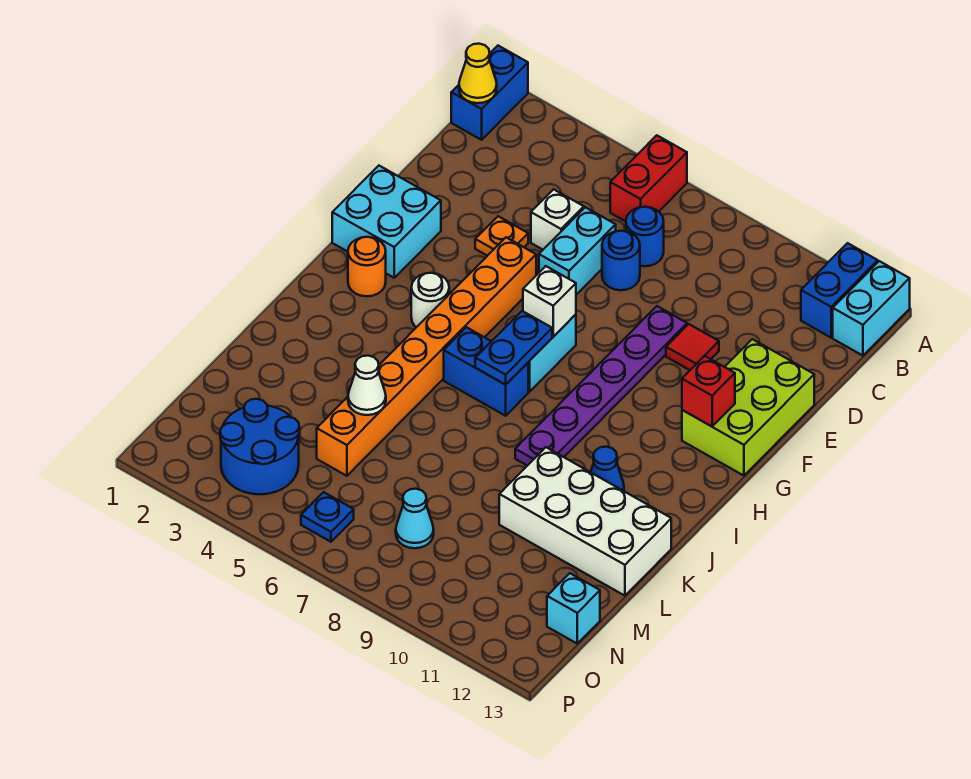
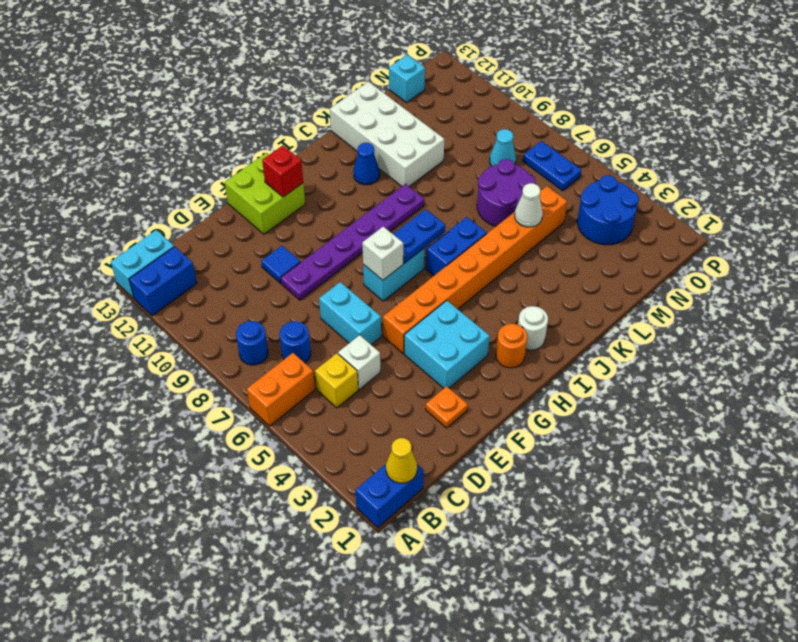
red 1x2 brick [610,135,687,222] -> orange 1x2 brick [247,353,315,426]
none -> yellow 1x1 brick [315,353,358,408]
cyan 1x2 brick [539,207,616,295] -> cyan 1x2 brick turned to [319,282,381,345]
blue 1x1 round brick [602,231,640,290] -> blue 1x1 round brick moved to [236,321,268,365]
orange 1x1 plate [475,216,528,256] -> orange 1x1 plate moved to [426,386,468,428]
red 1x1 tile [666,324,719,370] -> blue 1x1 tile [261,246,301,283]
lime 2x3 brick [682,339,814,476] -> lime 2x2 brick [225,153,305,234]
cyan 2x2 brick [332,166,441,278] -> cyan 2x2 brick moved to [404,300,490,388]
white 1x1 round brick [411,273,449,327] -> white 1x1 round brick moved to [518,306,548,350]
blue 1x2 brick [444,327,528,416] -> blue 1x2 brick turned to [426,217,487,275]
none -> purple 2x2 round brick [477,159,536,226]
blue 1x1 plate [301,492,354,542] -> blue 1x2 plate [523,141,581,191]

